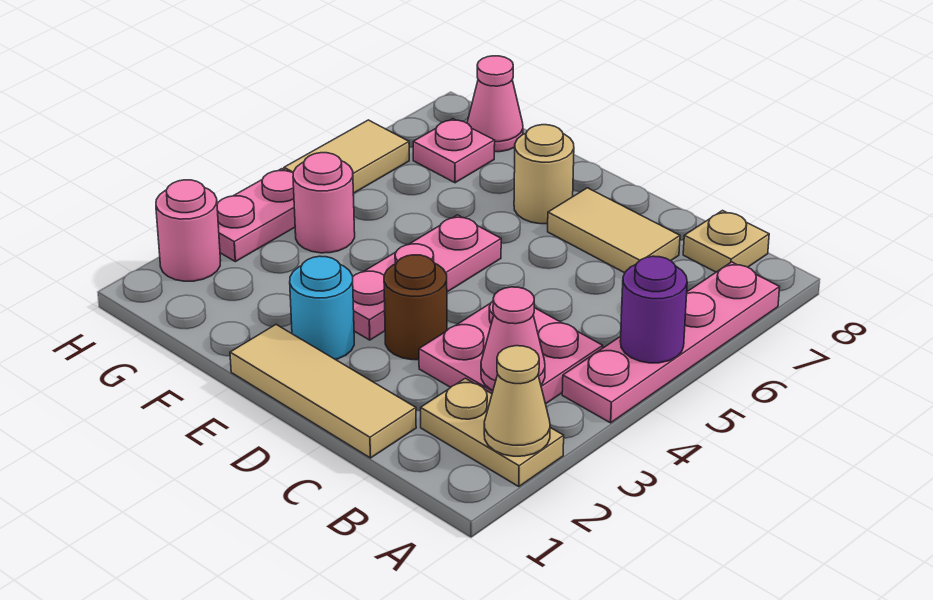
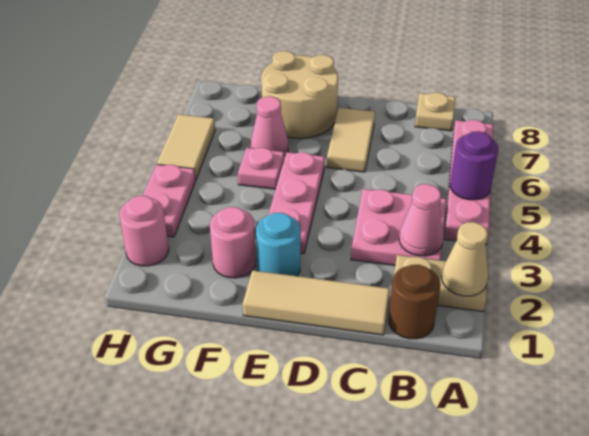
tan 1x2 tile [548,188,680,273] -> tan 1x2 tile turned to [327,108,375,172]
brown 1x1 round brick [384,255,447,360] -> brown 1x1 round brick moved to [389,265,440,339]
tan 1x1 round brick [514,125,574,224] -> tan 2x2 round brick [261,51,338,138]
pink 1x1 round brick [293,153,355,253] -> pink 1x1 round brick moved to [210,207,256,278]
pink 1x1 plate [413,119,495,183] -> pink 1x1 plate moved to [238,148,284,189]
pink 1x1 cone [467,56,523,152] -> pink 1x1 cone moved to [251,96,288,156]

